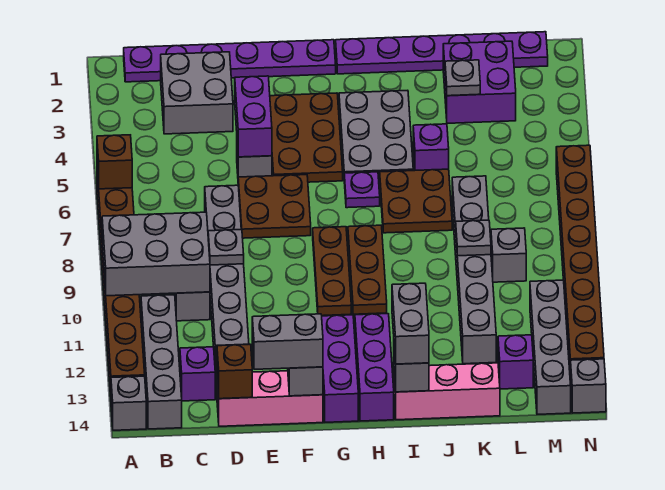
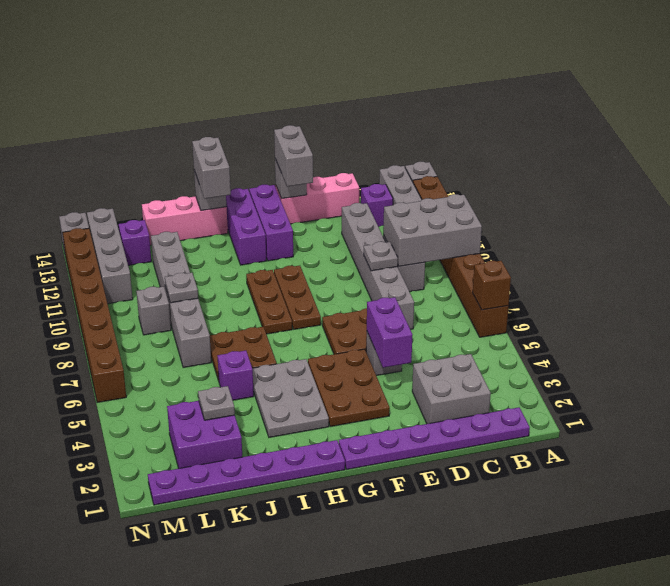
brown 1x1 brick [217,344,252,399] -> none
grey 1x2 brick [252,314,323,369] -> grey 1x2 brick turned to [274,125,313,187]
purple 1x1 plate [344,172,380,208] -> none

